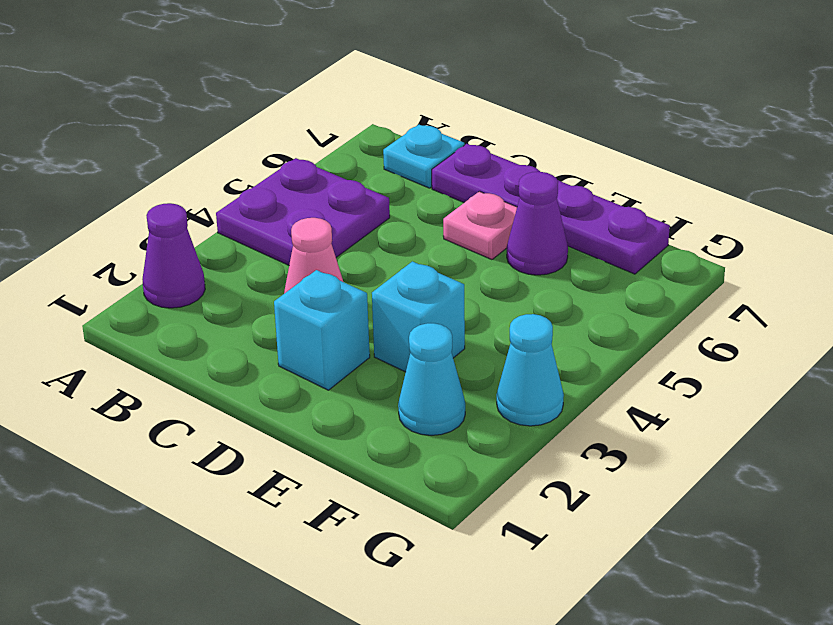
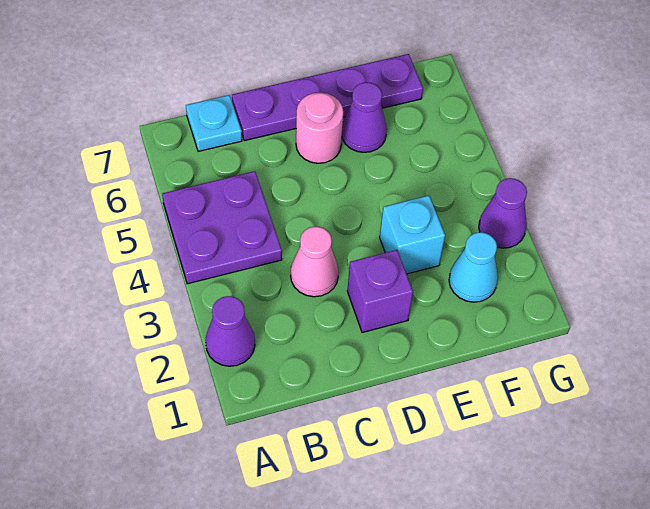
cyan 1x1 brick [274,270,370,390] -> purple 1x1 brick [347,250,413,333]
pink 1x1 plate [443,191,517,260] -> pink 1x1 round brick [296,92,343,163]
cyan 1x1 cone [497,314,564,426] -> purple 1x1 cone [479,178,527,248]

